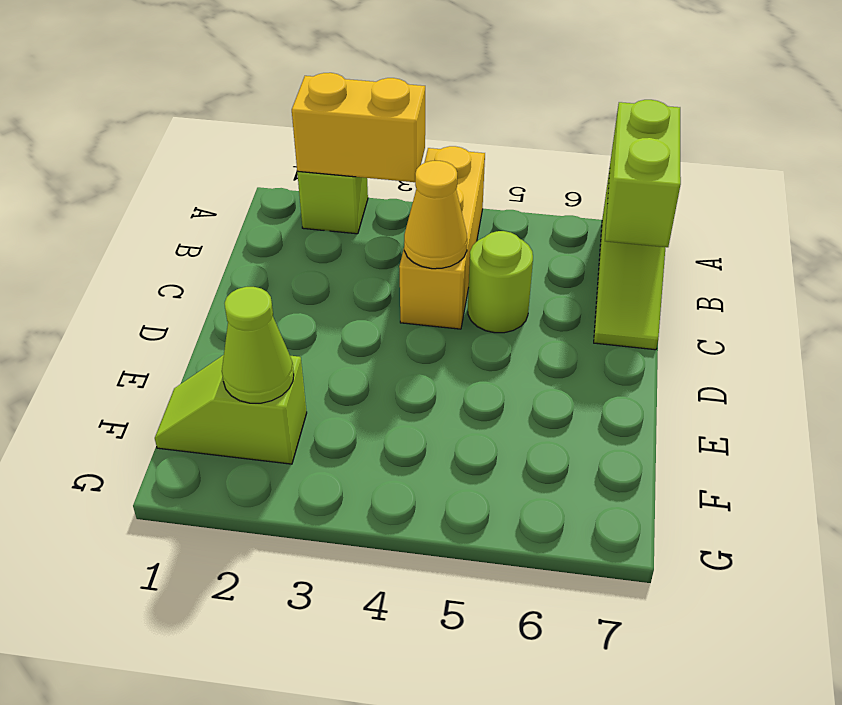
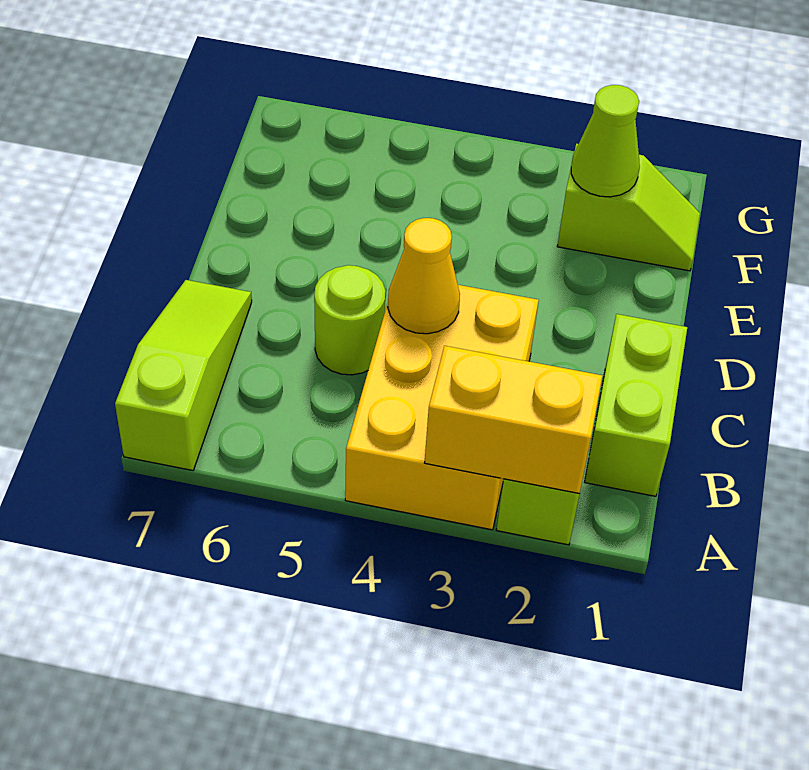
yellow 1x3 brick [399,146,485,329] -> yellow 2x3 brick [345,285,539,530]
lime 1x2 brick [605,100,681,247] -> lime 1x2 brick moved to [585,314,687,496]

